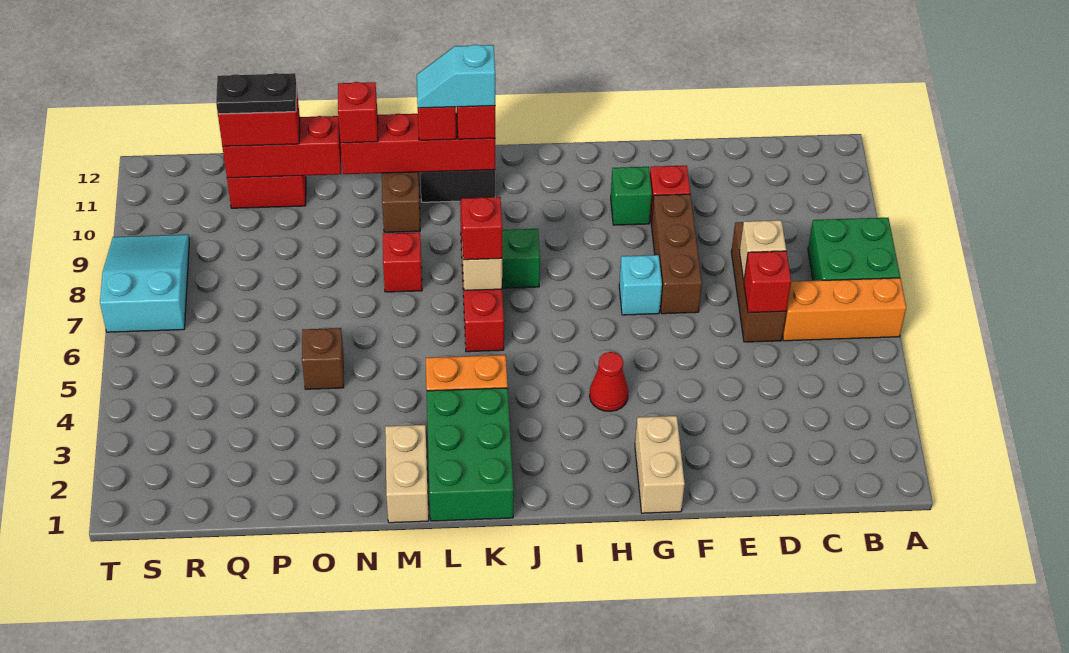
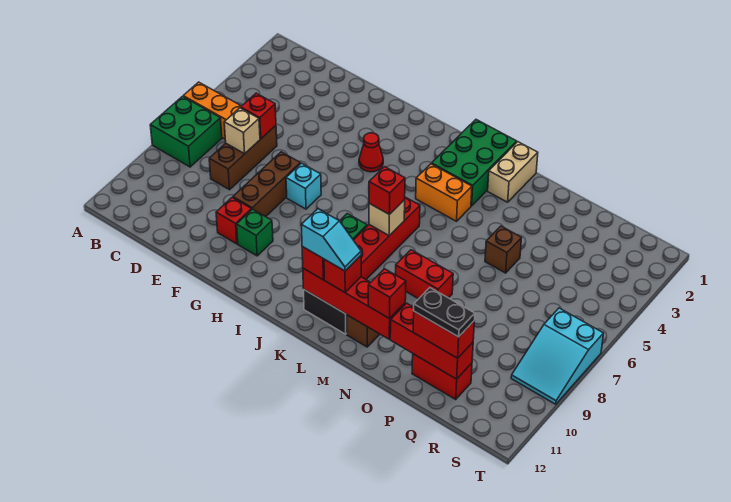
tan 1x2 brick [635,416,685,513] -> none
red 1x1 brick [383,232,422,292] -> red 1x2 brick [396,250,453,299]

